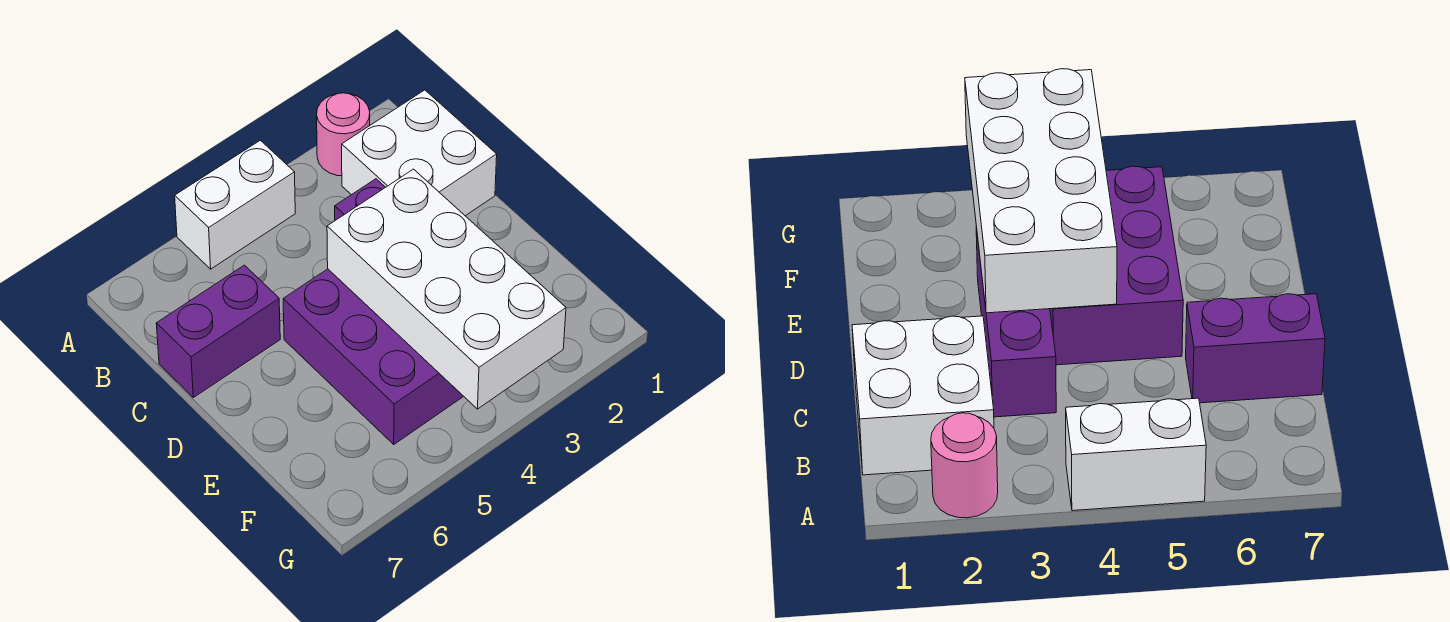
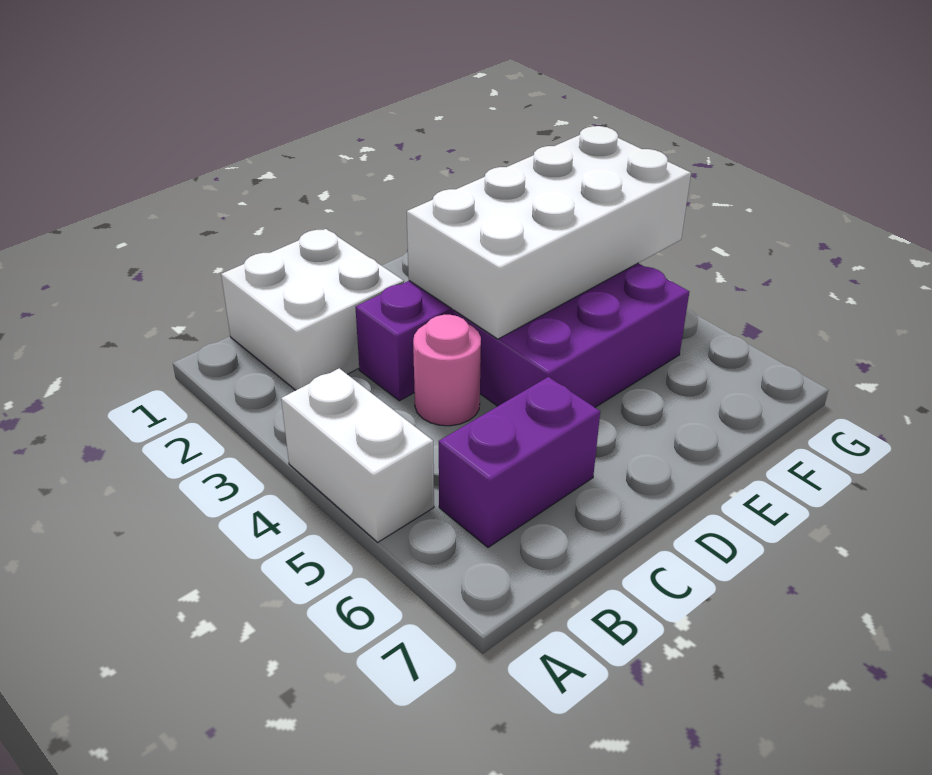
pink 1x1 round brick [317,93,370,176] -> pink 1x1 round brick moved to [413,315,481,426]
purple 1x2 brick [156,265,280,397] -> purple 1x2 brick turned to [439,377,600,547]

